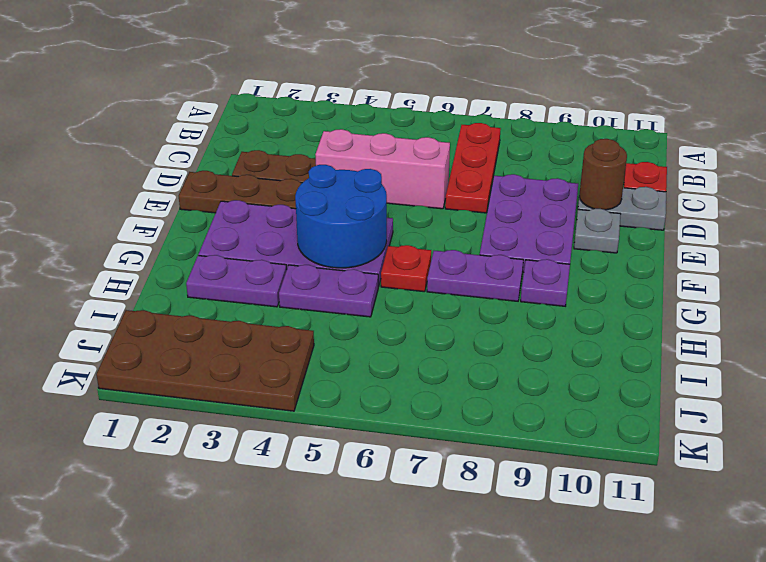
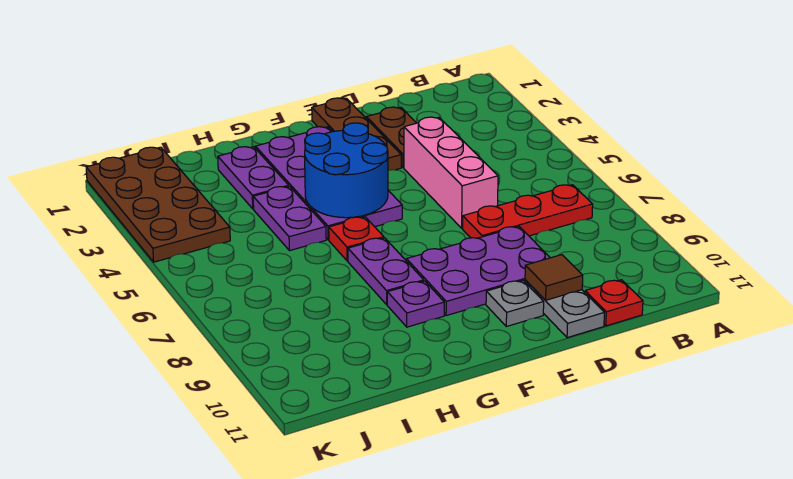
brown 1x1 round brick [579,139,627,210] -> brown 1x1 tile [525,255,583,300]

